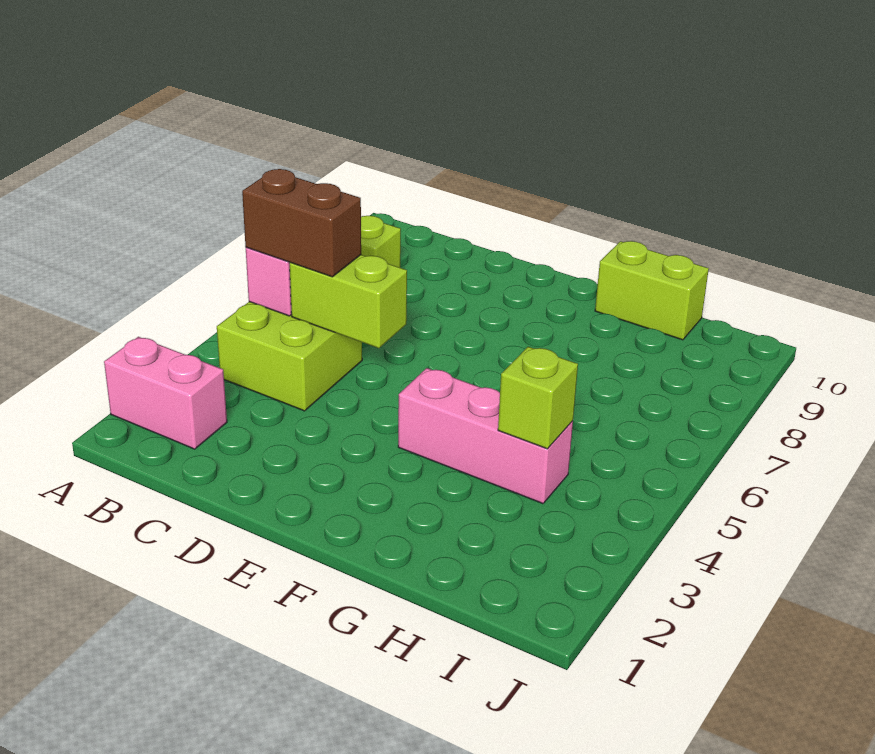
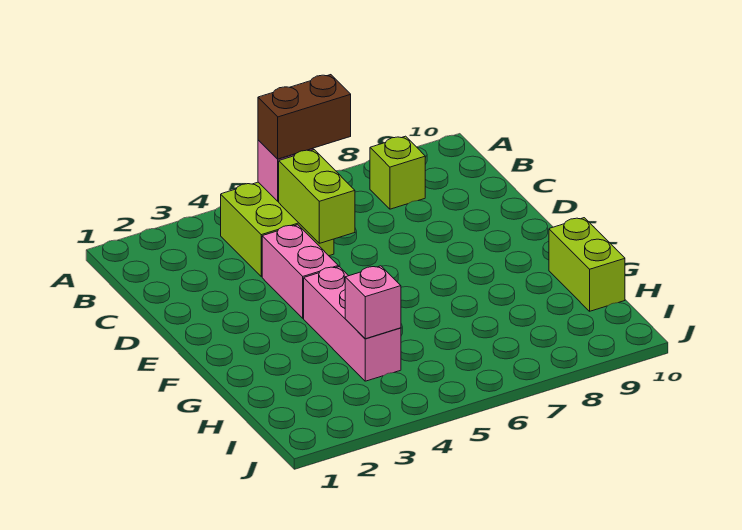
pink 1x2 brick [104,337,227,449] -> pink 1x2 brick moved to [262,225,339,318]
brown 1x2 brick [242,169,361,277] -> brown 1x2 brick turned to [258,75,351,159]
lime 1x1 brick [498,347,578,449] -> pink 1x1 brick [345,266,401,339]

